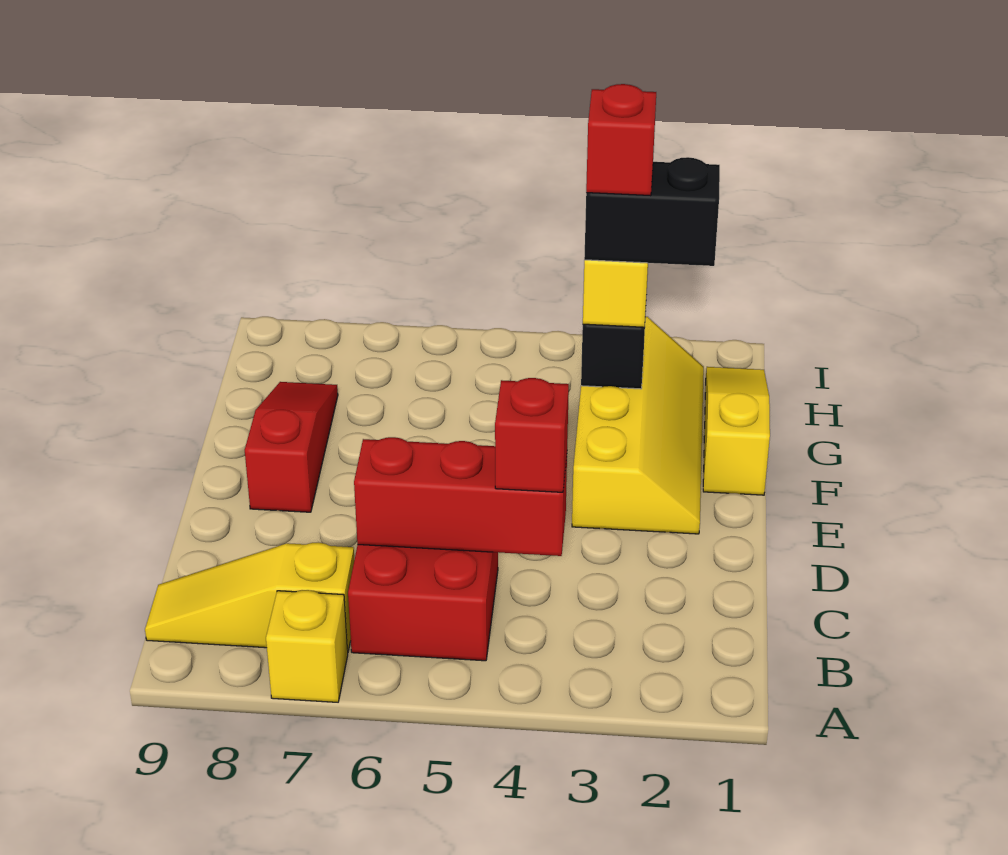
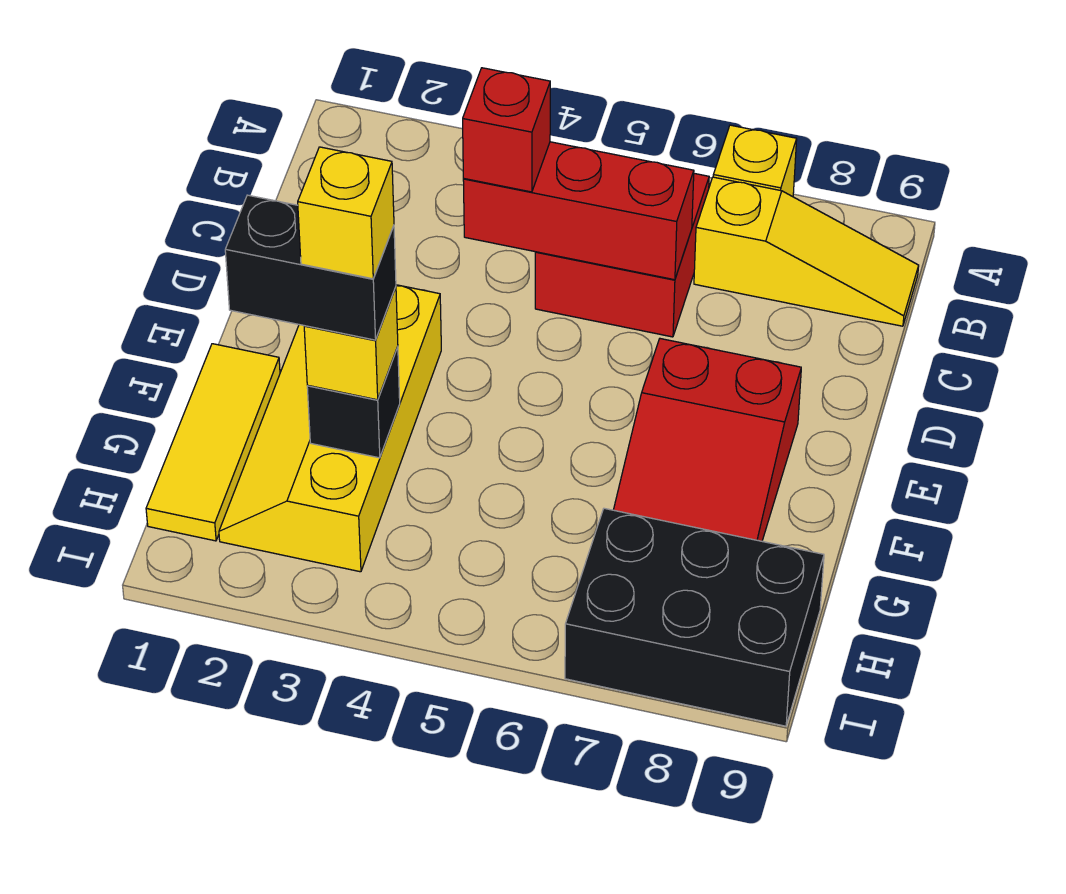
red 1x3 slope [245,382,338,512] -> red 2x3 slope [614,339,801,541]
yellow 1x3 slope [703,367,770,495] -> yellow 1x3 tile [146,344,280,541]
red 1x1 brick [586,84,656,196] -> yellow 1x1 brick [298,147,394,279]
none -> black 2x3 brick [565,508,824,726]

